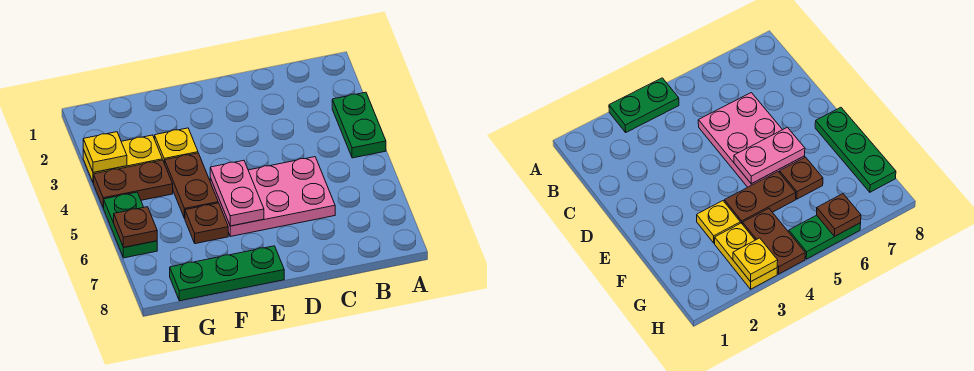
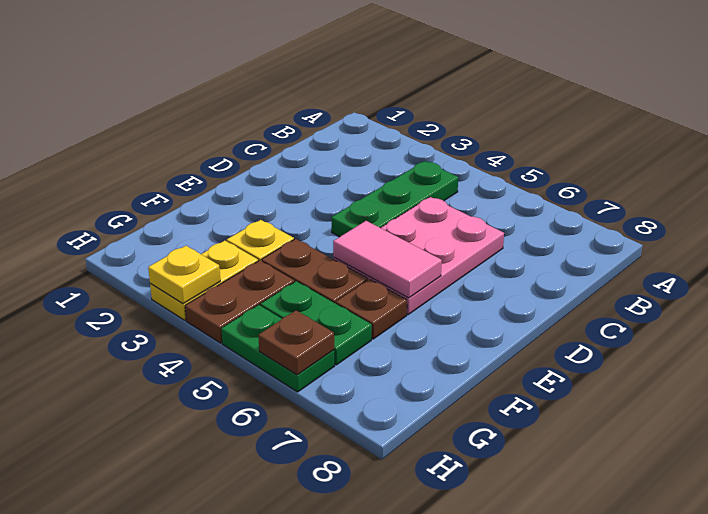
green 1x2 plate [332,92,386,158] -> green 1x2 plate moved to [260,281,372,365]
pink 1x2 plate [210,160,264,226] -> pink 1x2 tile [333,221,442,298]
green 1x3 plate [170,246,284,301] -> green 1x3 plate moved to [331,161,458,237]

